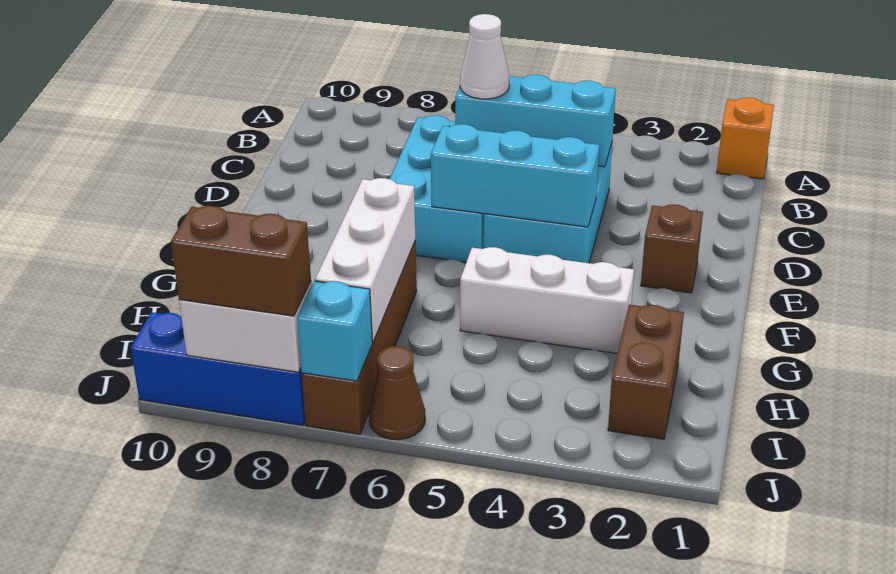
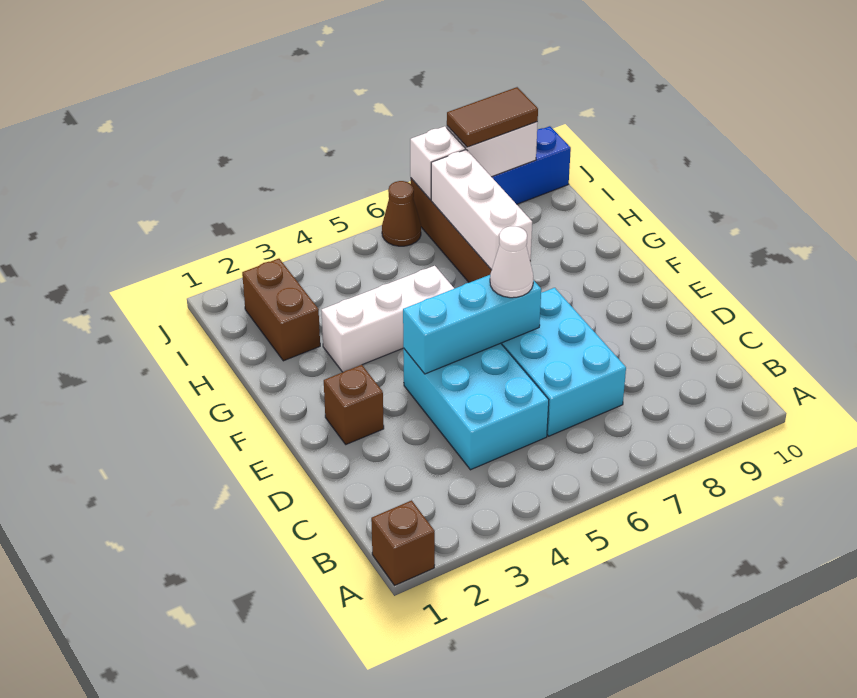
orange 1x1 brick [717,98,774,179] -> brown 1x1 brick [371,500,435,585]
cyan 1x3 brick [455,75,616,167] -> none
white 1x1 cone [460,14,509,99] -> white 1x1 cone moved to [490,226,533,298]
cyan 1x1 brick [297,281,372,381] -> white 1x1 brick [410,126,465,200]
brown 1x2 brick [171,206,311,316] -> brown 1x2 tile [447,87,538,147]

